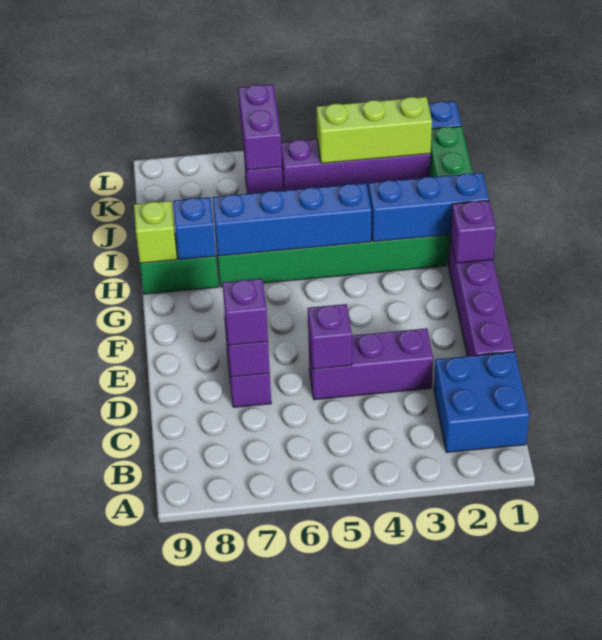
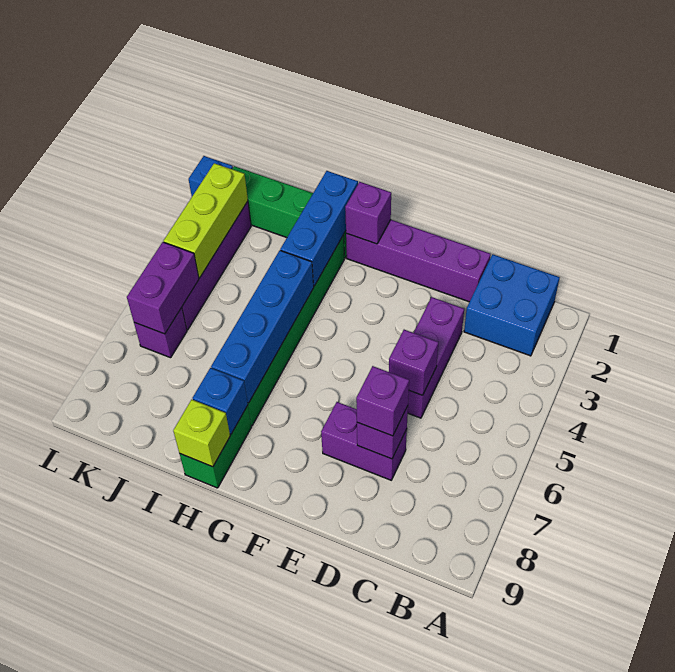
purple 1x2 brick [238,85,282,170] -> purple 1x2 brick turned to [127,242,199,334]

